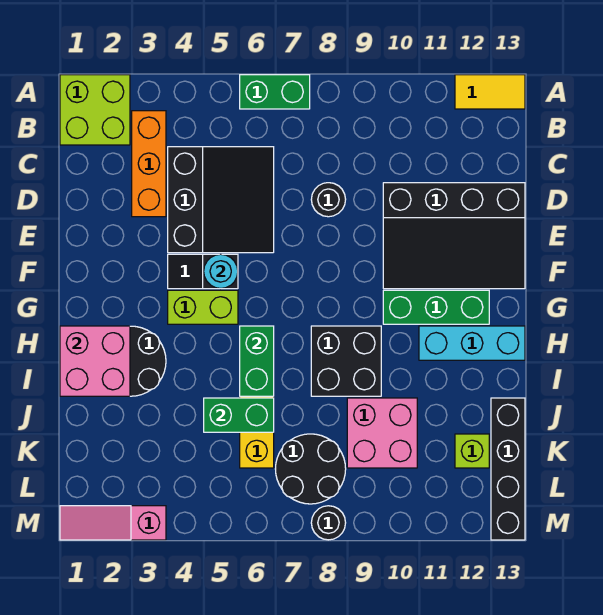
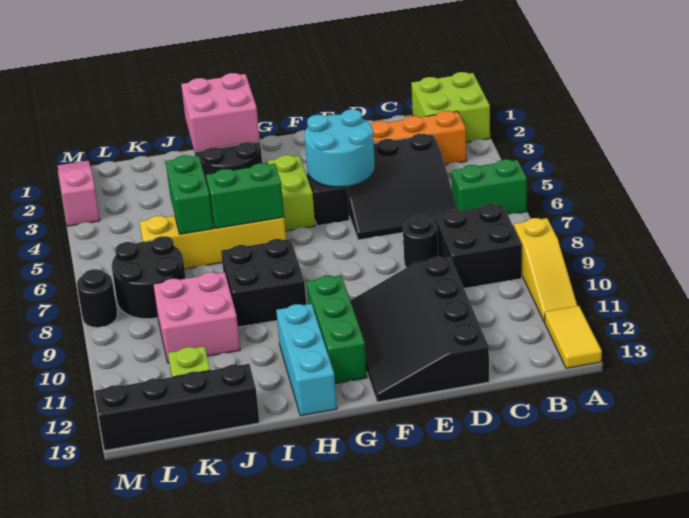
green 1x2 brick [240,75,310,109] -> green 1x2 brick turned to [452,159,527,215]
none -> yellow 1x3 slope [514,218,577,322]
none -> black 2x2 brick [434,204,522,288]
cyan 1x1 round brick [204,254,238,289] -> cyan 2x2 round brick [304,109,375,187]

